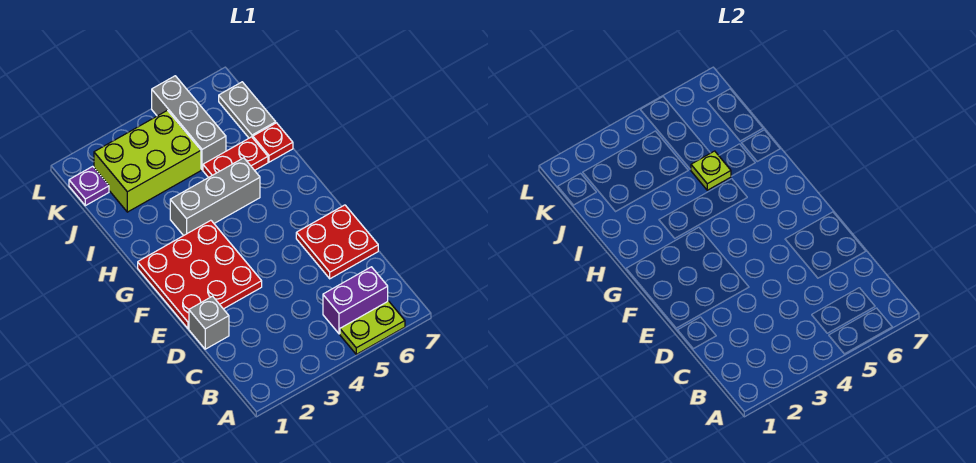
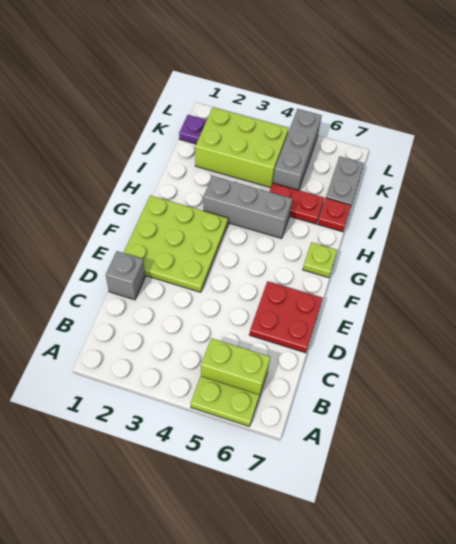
purple 1x2 brick [323,267,388,334] -> lime 1x2 brick [201,338,270,396]
red 3x3 plate [138,220,262,329] -> lime 3x3 plate [124,195,228,292]
lime 1x1 plate [691,151,731,190] -> lime 1x1 plate moved to [303,242,337,278]

